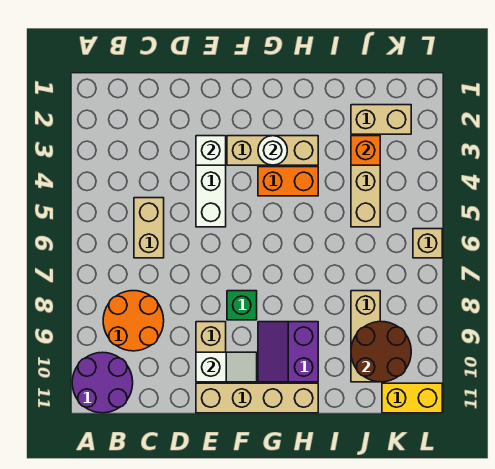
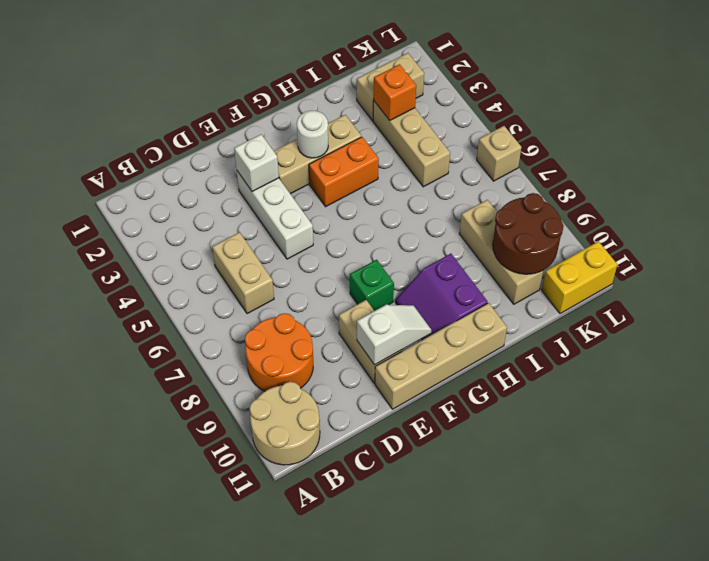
purple 2x2 round brick [72,352,133,413] -> tan 2x2 round brick [250,382,320,465]

